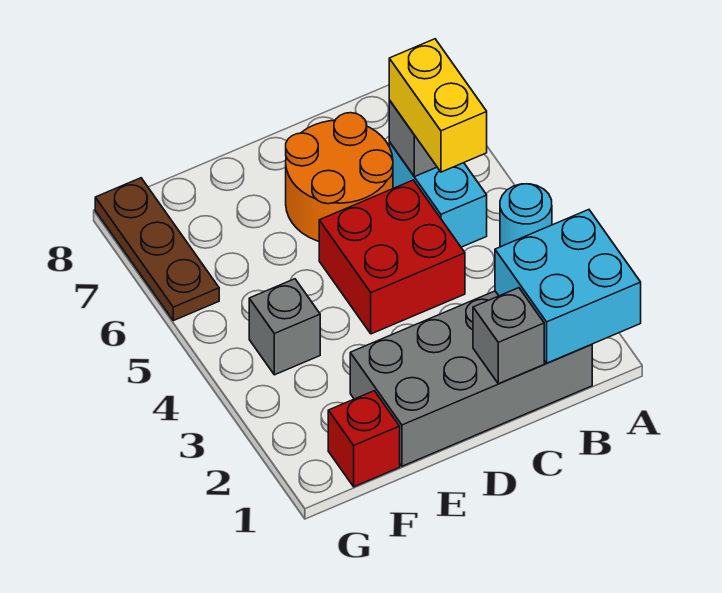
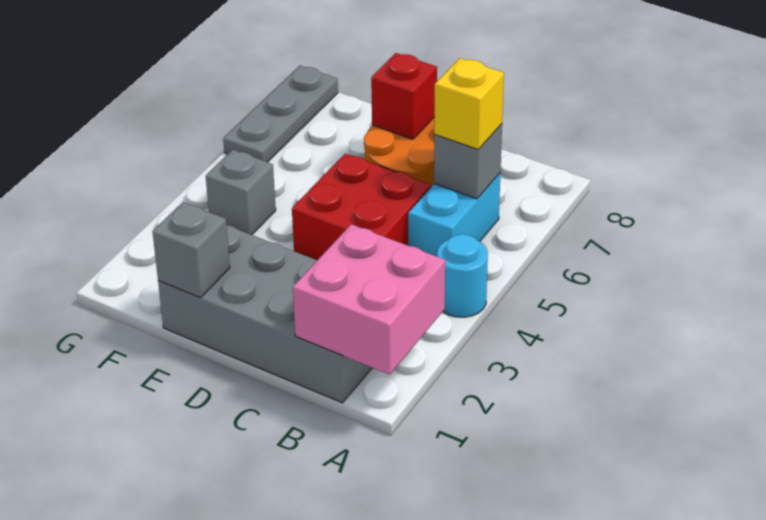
cyan 2x2 brick [495,210,641,363] -> pink 2x2 brick [293,224,445,375]
yellow 1x2 brick [389,39,487,172] -> yellow 1x1 brick [434,58,504,150]
grey 1x1 brick [473,288,544,384] -> grey 1x1 brick moved to [153,202,230,298]
red 1x1 brick [328,391,400,487] -> red 1x1 brick moved to [371,53,437,139]
brown 1x3 plate [95,178,219,321] -> grey 1x3 plate [223,66,338,162]

